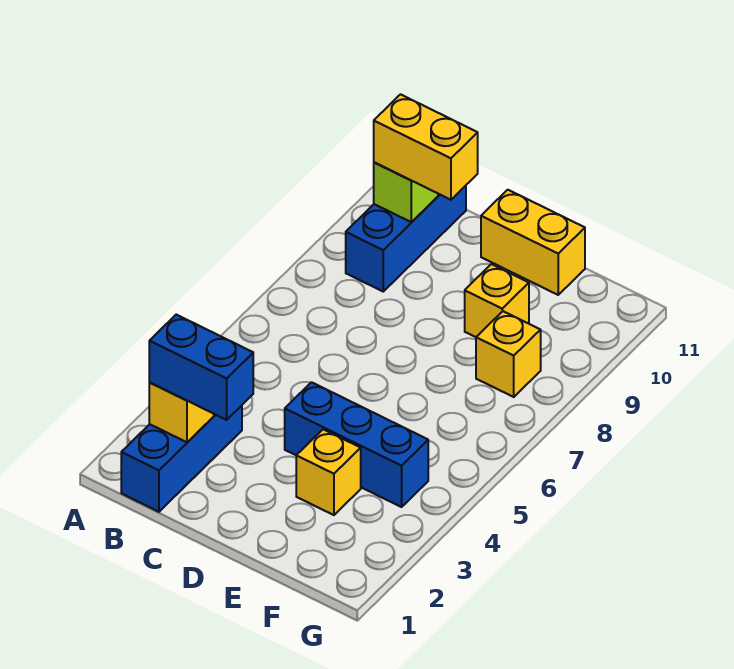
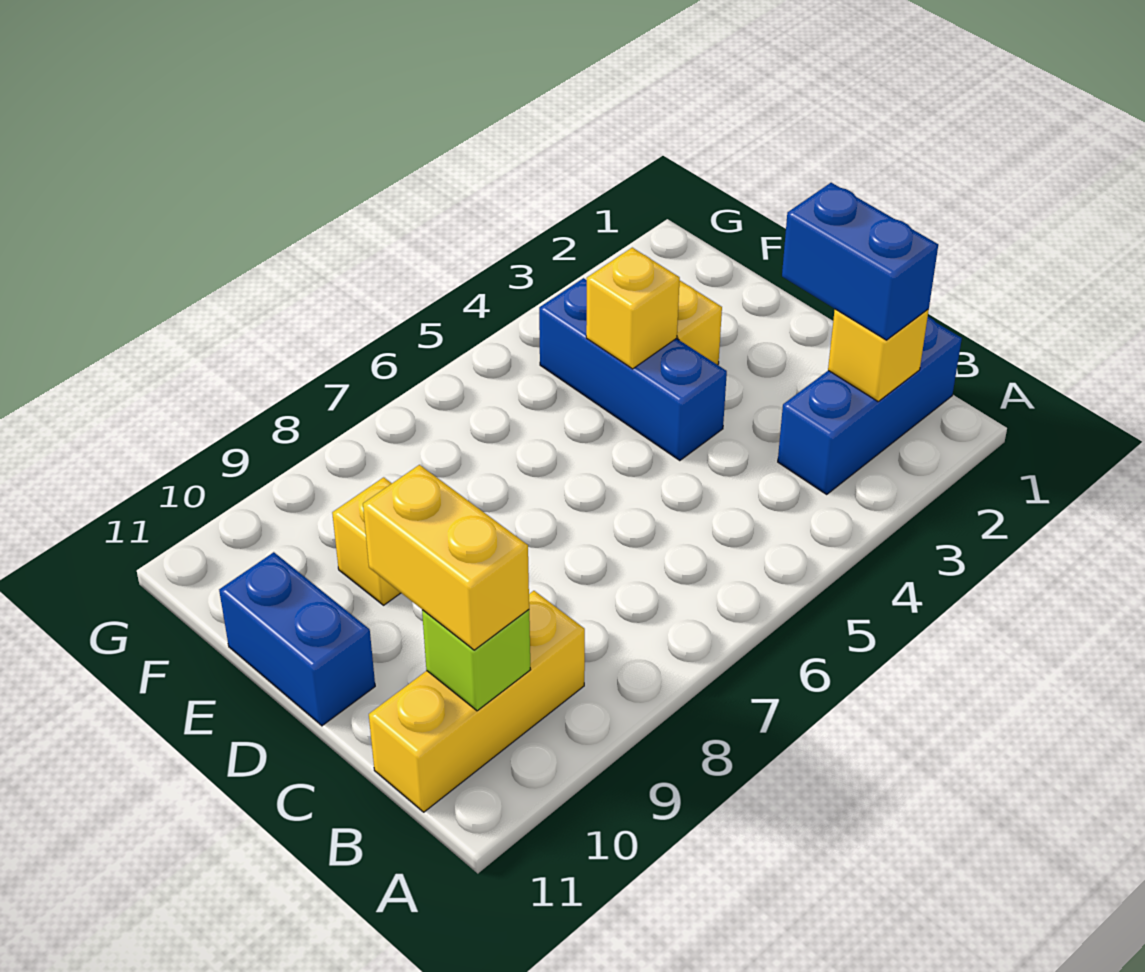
blue 1x3 brick [346,186,466,291] -> yellow 1x3 brick [369,591,585,812]
yellow 1x2 brick [481,190,585,295] -> blue 1x2 brick [219,552,375,726]
yellow 1x1 brick [476,311,541,397] -> yellow 1x1 brick moved to [586,248,680,369]

